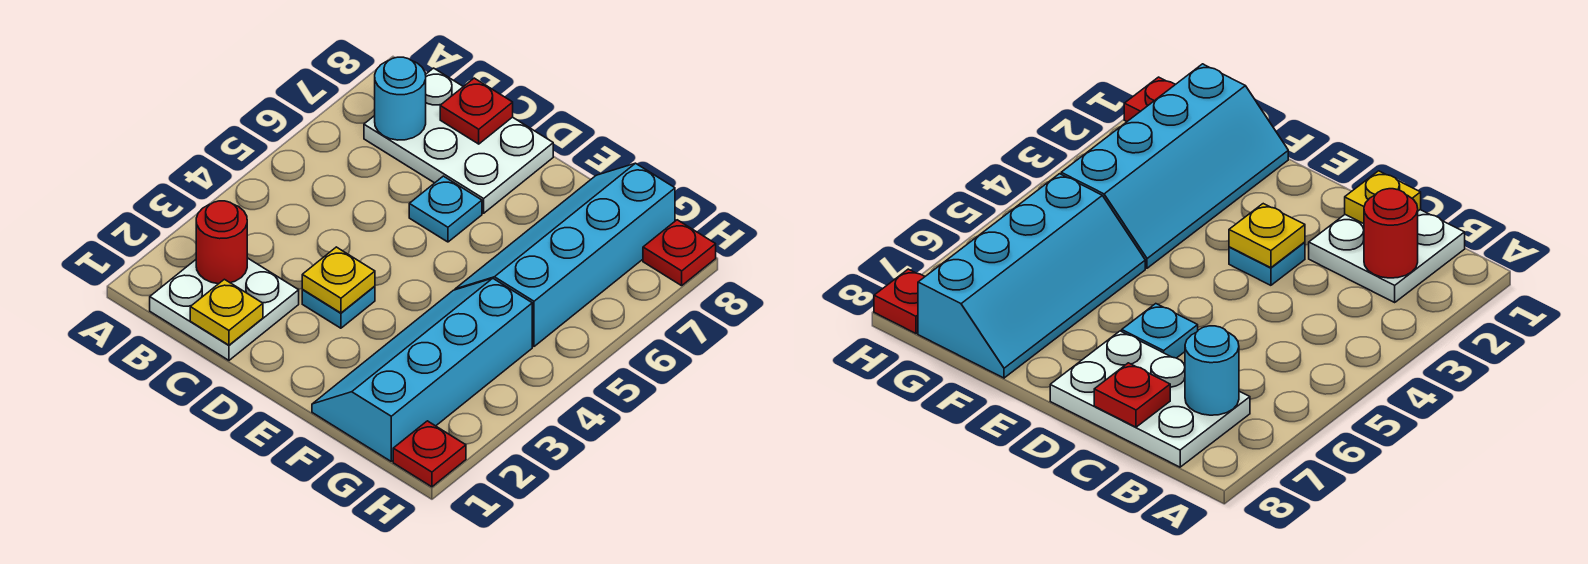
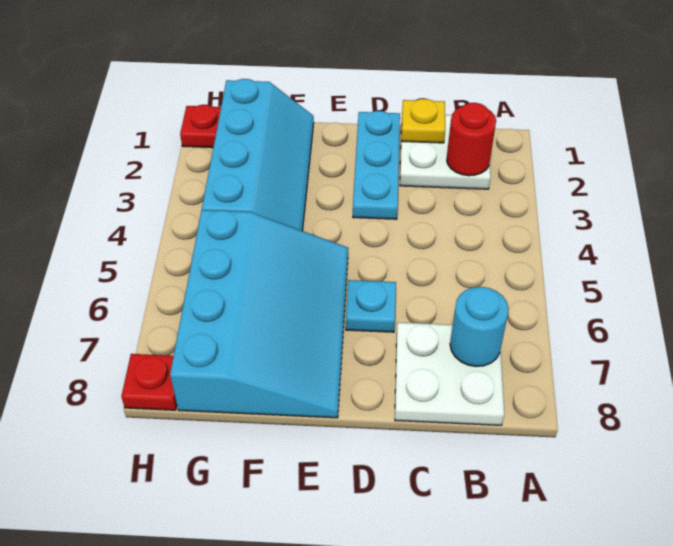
white 2x3 plate [364,68,553,213] -> white 2x2 plate [395,323,504,425]
red 1x1 plate [440,78,513,144] -> none
cyan 1x1 plate [302,286,375,328] -> cyan 1x3 plate [353,111,400,219]
yellow 1x1 plate [302,247,375,313] -> none
cyan 2x4 slope [455,163,675,346] -> cyan 3x4 slope [170,210,348,418]

